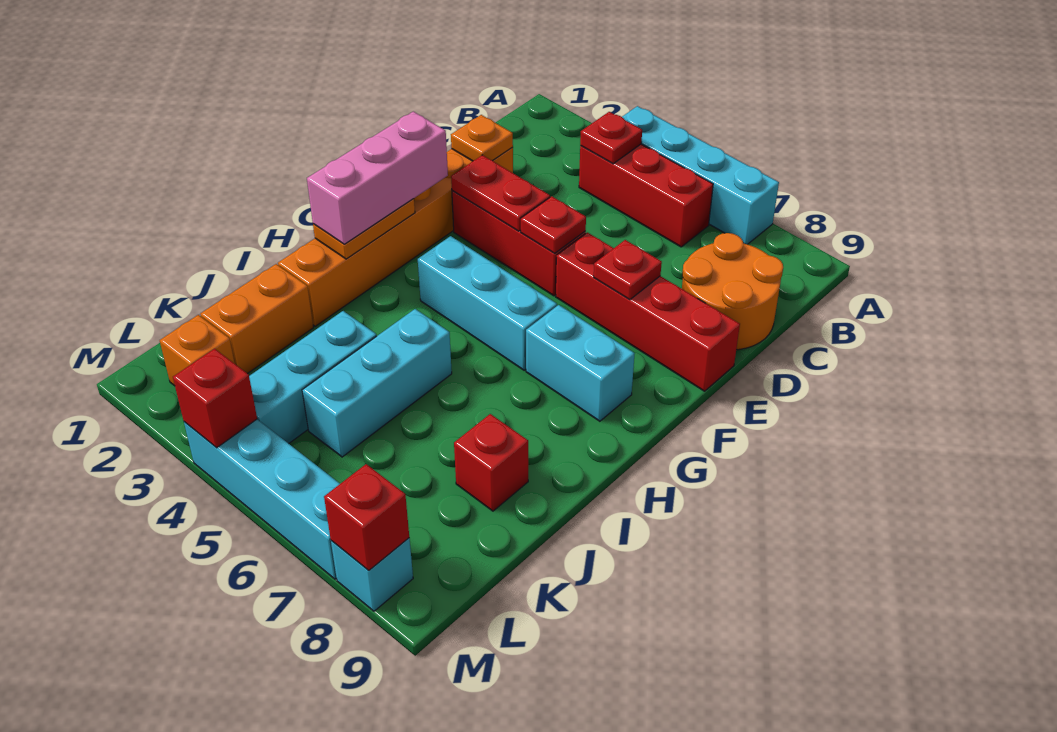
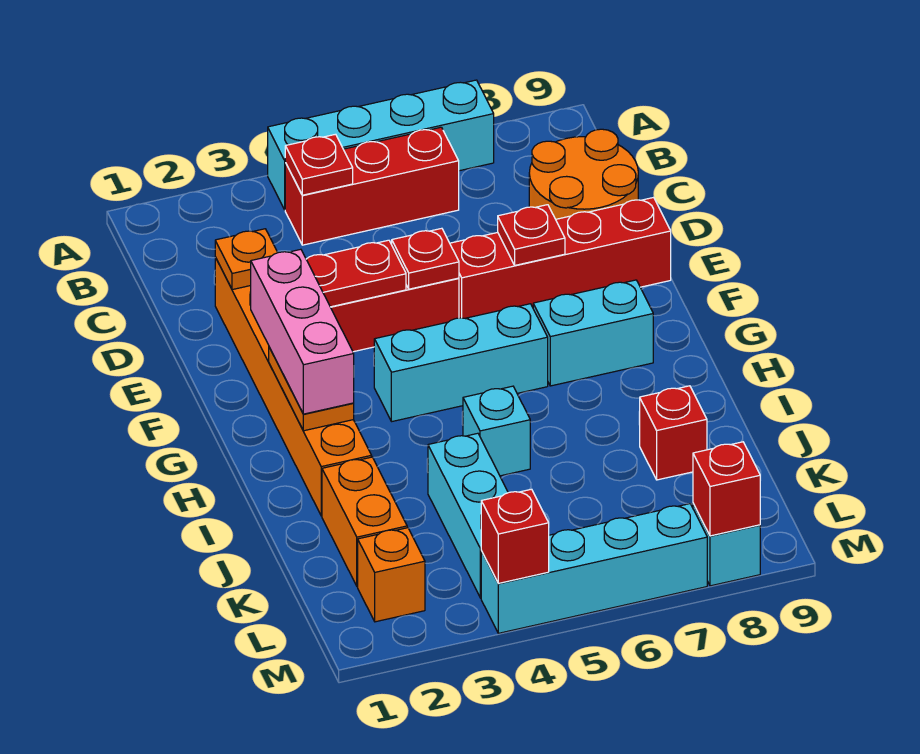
cyan 1x3 brick [302,309,452,457] -> cyan 1x1 brick [463,386,530,476]

